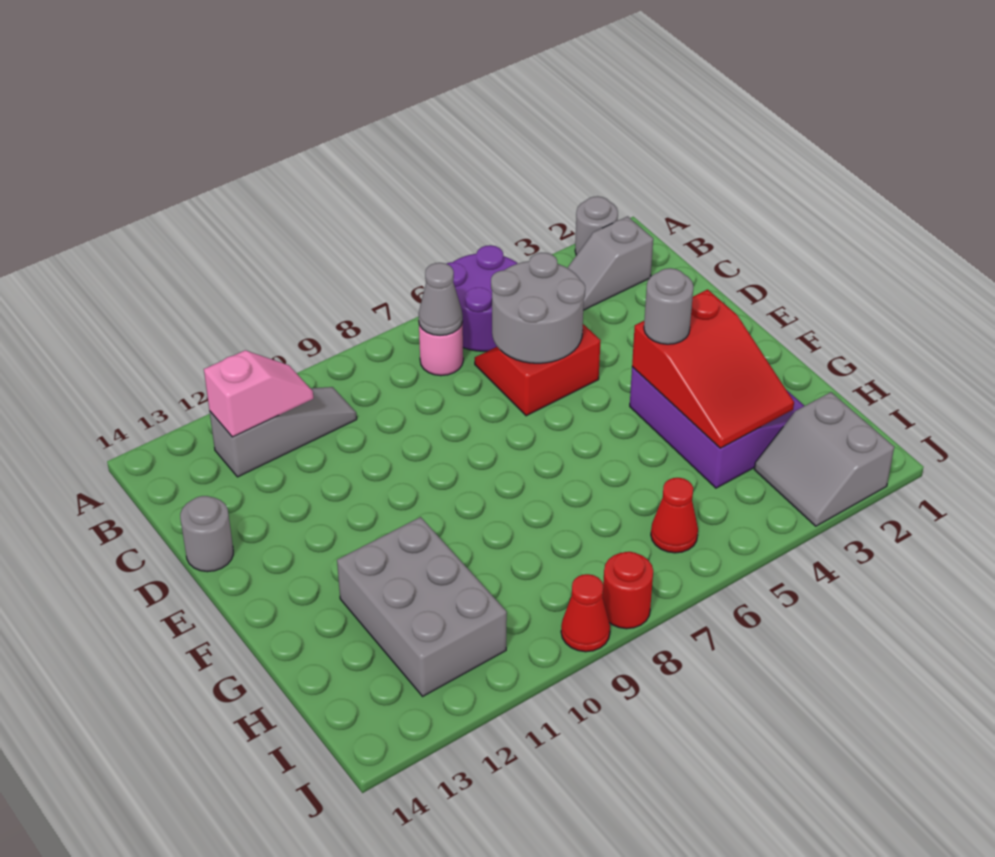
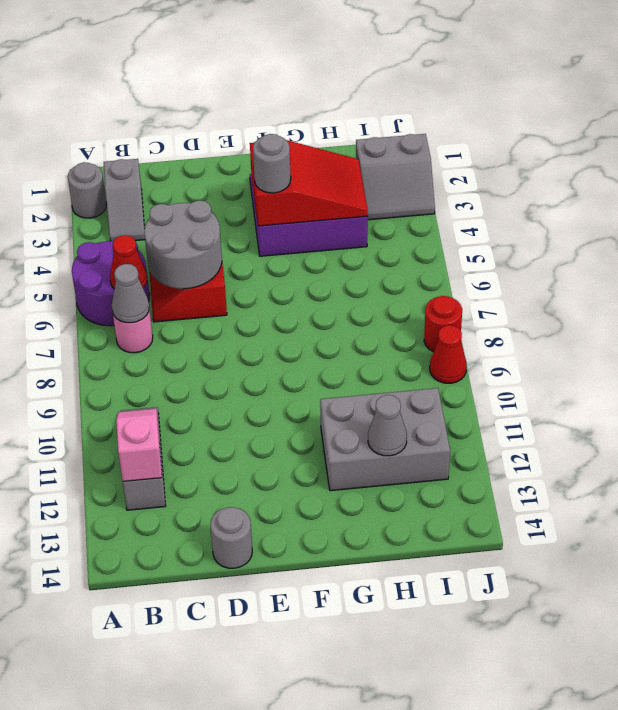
none -> grey 1x1 cone [368,395,407,456]
red 1x1 cone [651,478,698,553] -> red 1x1 cone moved to [110,235,147,289]

